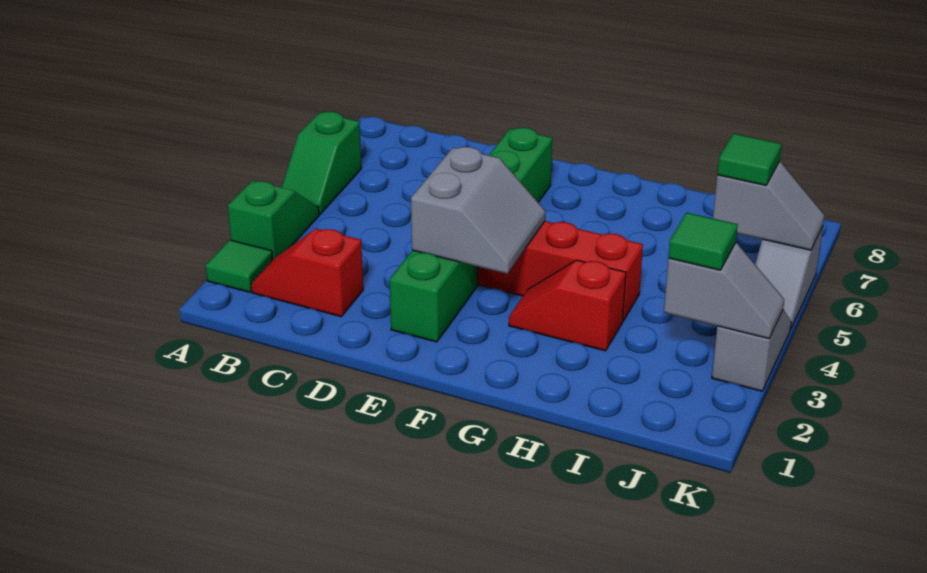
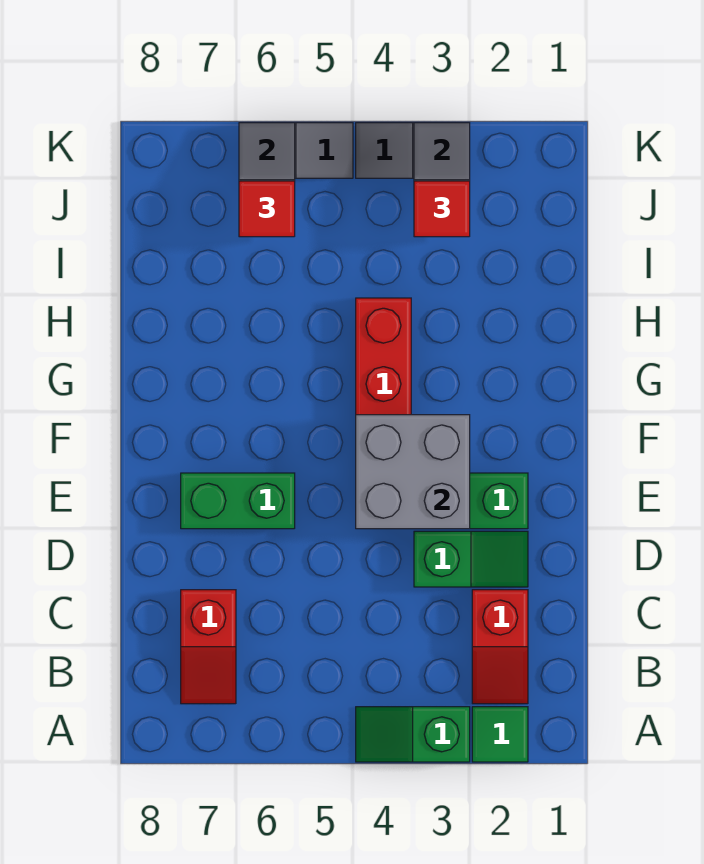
green 1x2 slope [282,112,361,214] -> green 1x2 slope moved to [414,531,528,587]
grey 2x2 slope [411,147,546,274] -> grey 2x2 brick [356,415,470,529]
red 1x2 slope [509,260,626,351] -> red 1x2 slope moved to [181,590,236,704]
green 1x1 tile [668,213,738,270] -> red 1x1 tile [414,181,470,237]
green 1x1 tile [717,134,782,185] -> red 1x1 tile [239,181,295,237]

